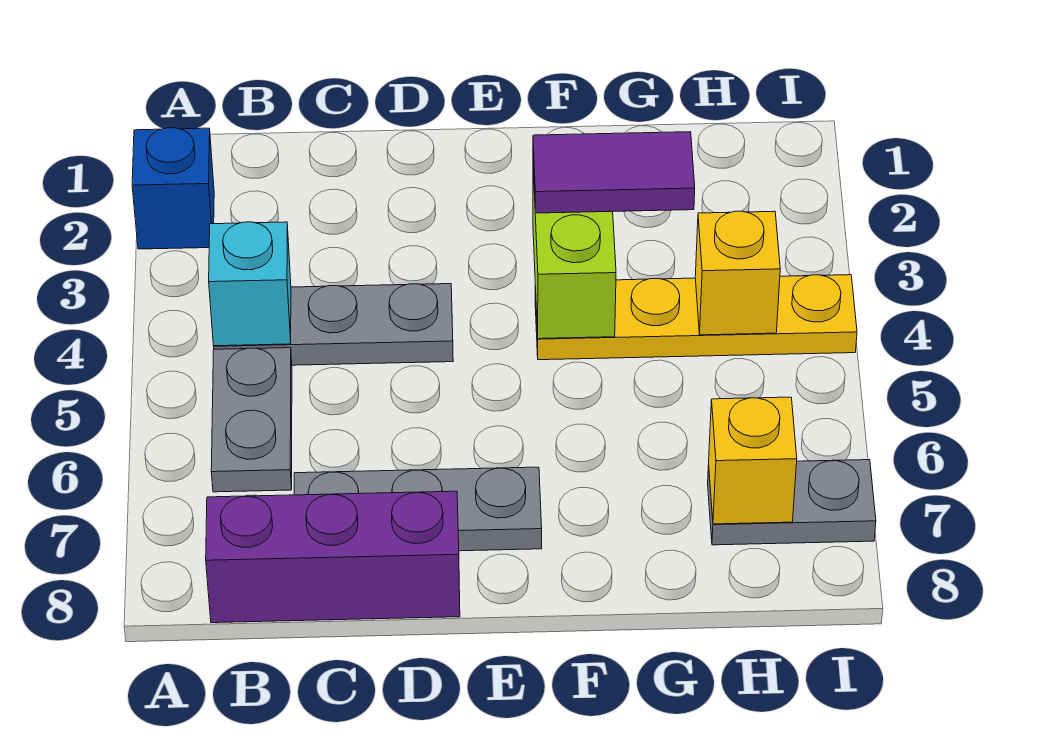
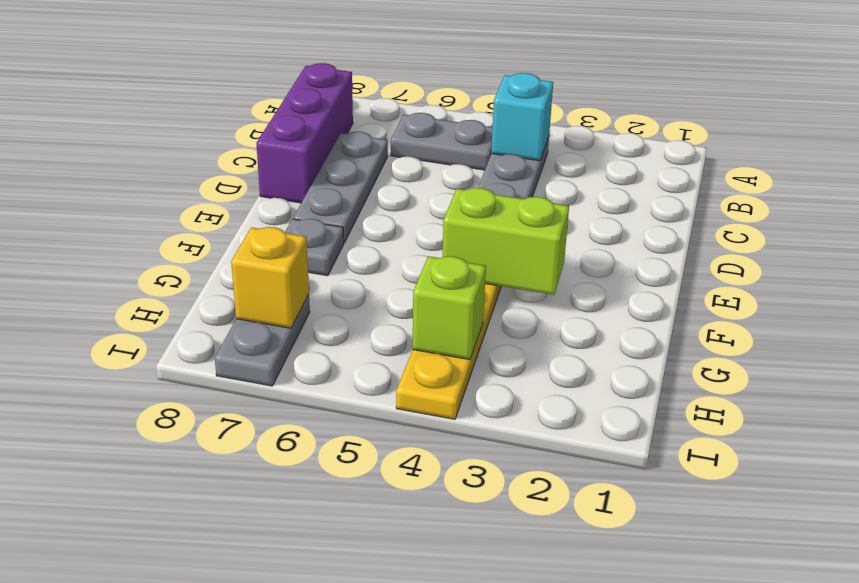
blue 1x1 brick [132,128,214,249] -> none
purple 1x2 tile [533,132,695,213] -> none
none -> grey 1x1 plate [285,219,344,276]
yellow 1x1 brick [695,211,780,335] -> lime 1x1 brick [413,256,486,360]

